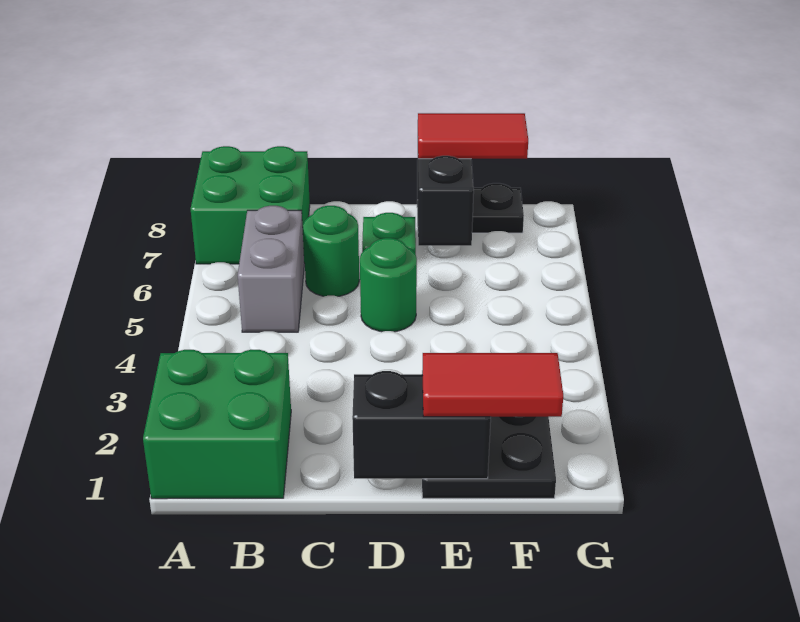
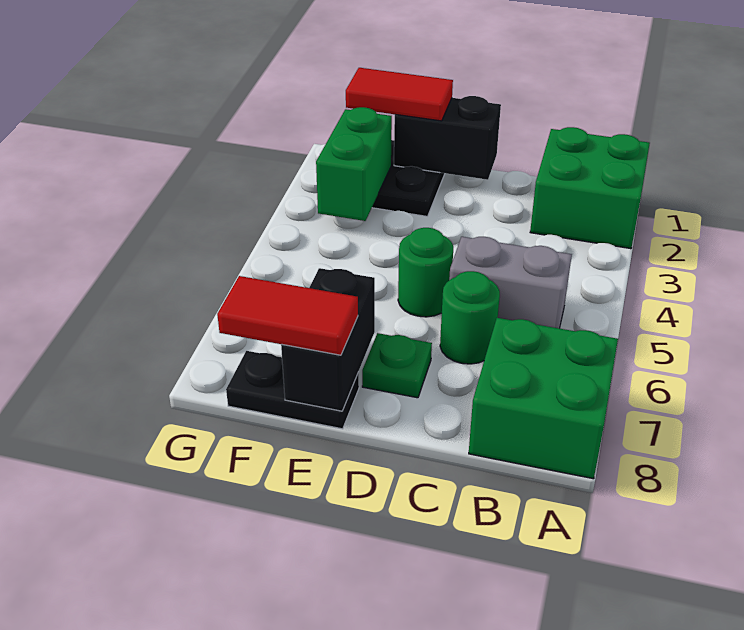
grey 1x2 brick [238,206,304,332] -> grey 1x2 brick turned to [449,237,572,328]
none -> green 1x2 brick [316,107,392,221]

